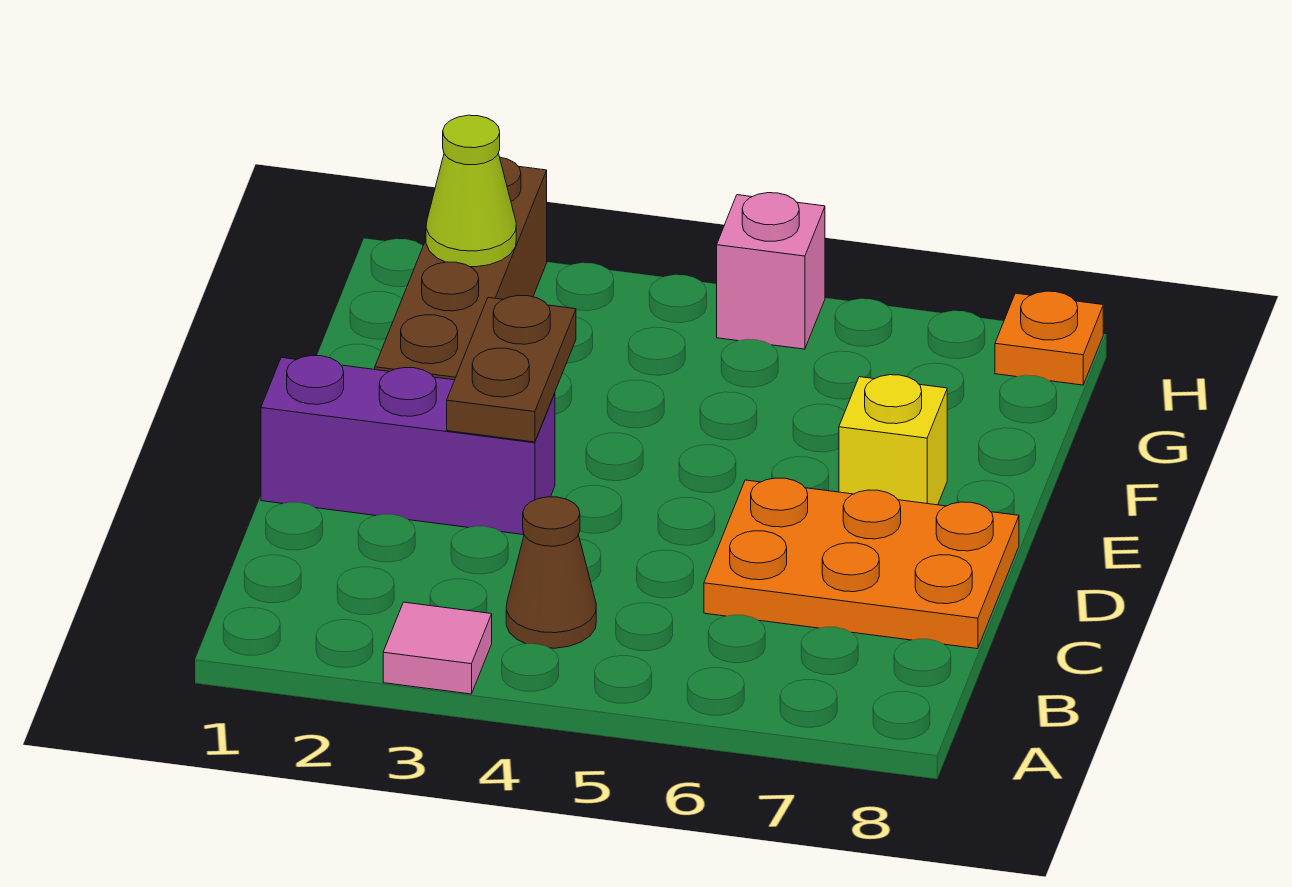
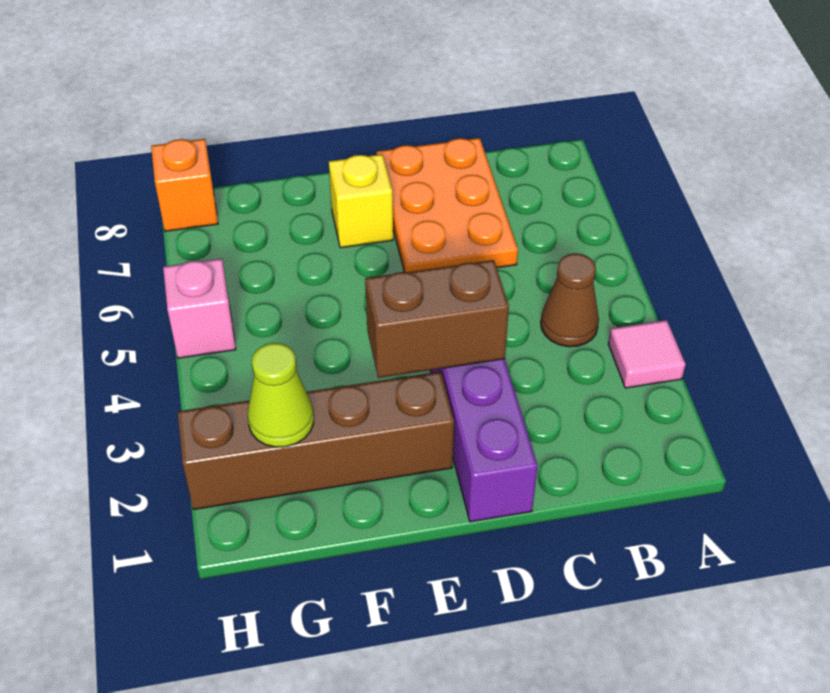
brown 1x2 plate [447,295,576,442] -> brown 1x2 brick [365,260,509,378]
orange 1x1 plate [995,291,1103,385] -> orange 1x1 brick [151,139,218,231]

